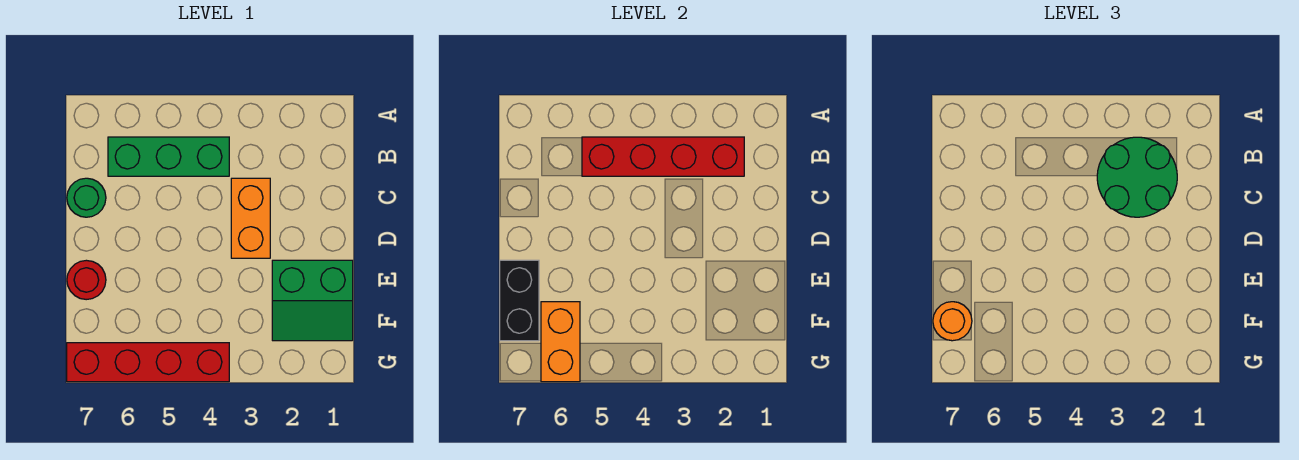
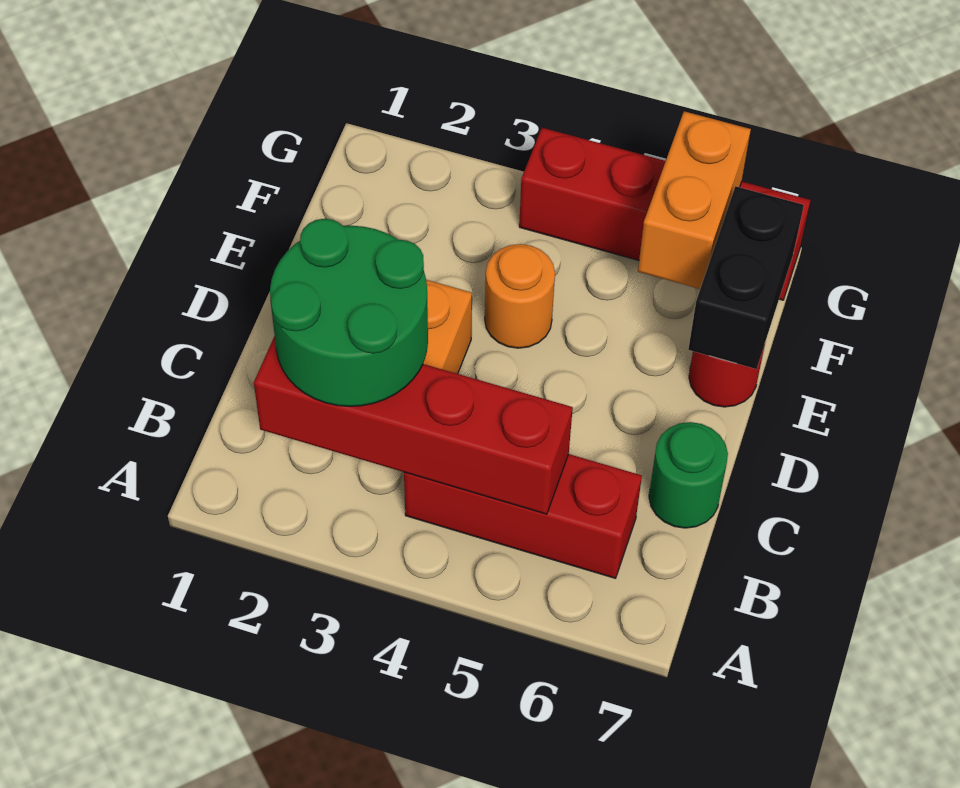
green 1x3 brick [108,137,229,176] -> red 1x3 brick [404,454,642,578]
green 2x2 slope [272,260,353,341] -> none
orange 1x1 round brick [933,302,972,341] -> orange 1x1 round brick moved to [485,244,555,348]

